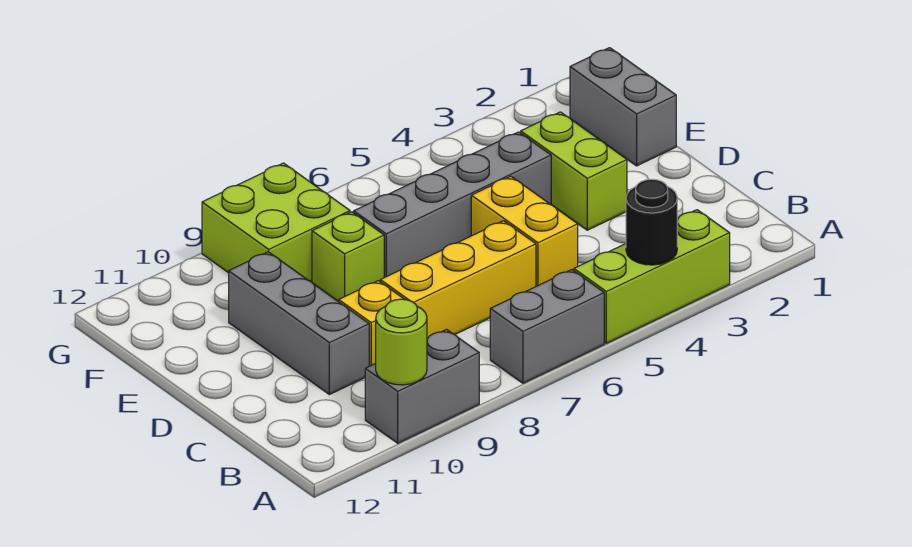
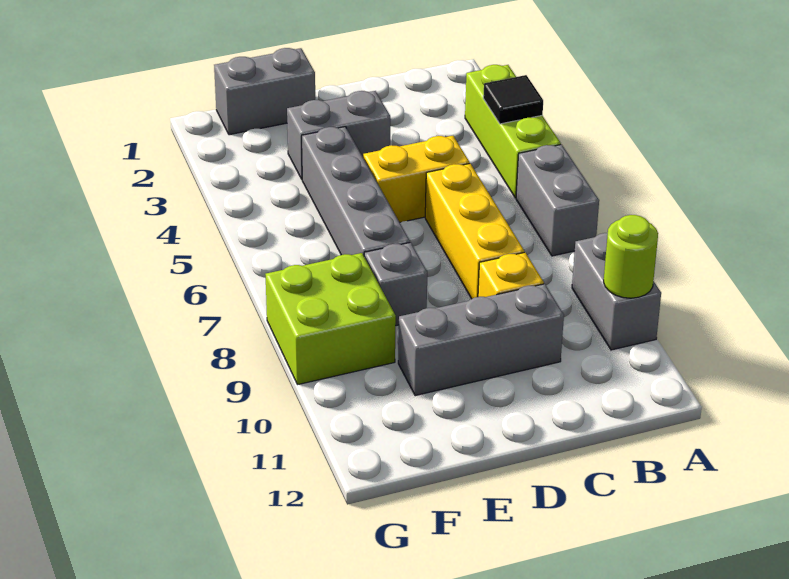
black 1x1 round brick [626,179,677,265] -> black 1x1 tile [483,75,543,124]
lime 1x2 brick [521,112,627,230] -> grey 1x2 brick [287,91,390,179]
lime 1x1 brick [312,212,384,302] -> grey 1x1 brick [364,242,427,326]

